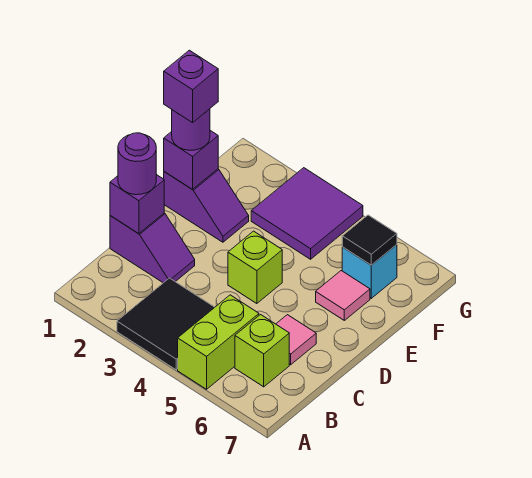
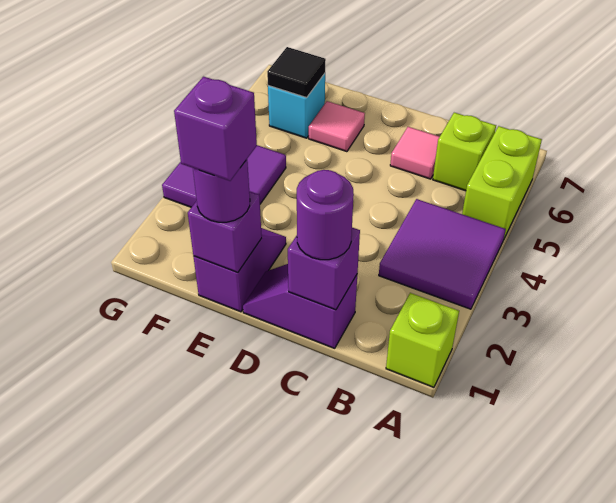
black 2x2 tile [117,278,215,370] -> purple 2x2 tile [379,199,506,309]
lime 1x2 brick [178,295,259,389] -> lime 1x2 brick turned to [462,126,542,240]
purple 1x2 slope [110,213,195,283] -> purple 1x2 slope turned to [243,264,357,348]
lime 1x1 brick [228,231,282,304] -> lime 1x1 brick moved to [386,293,459,387]

